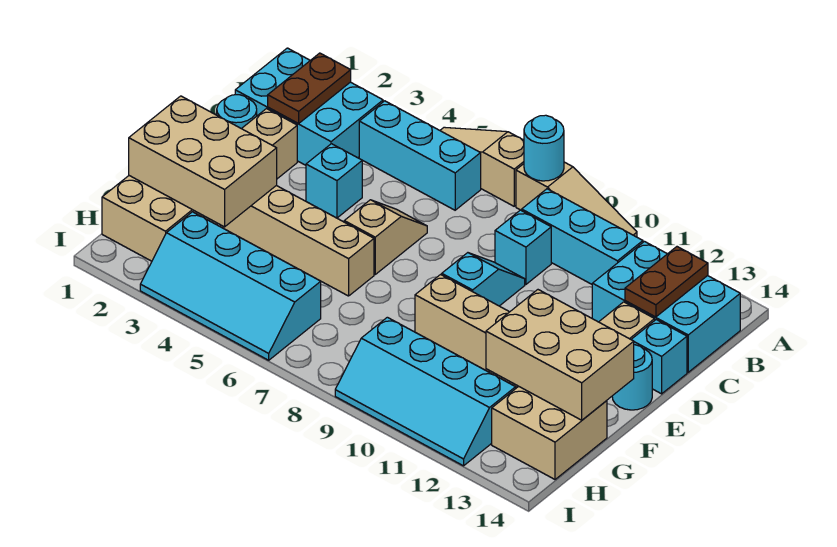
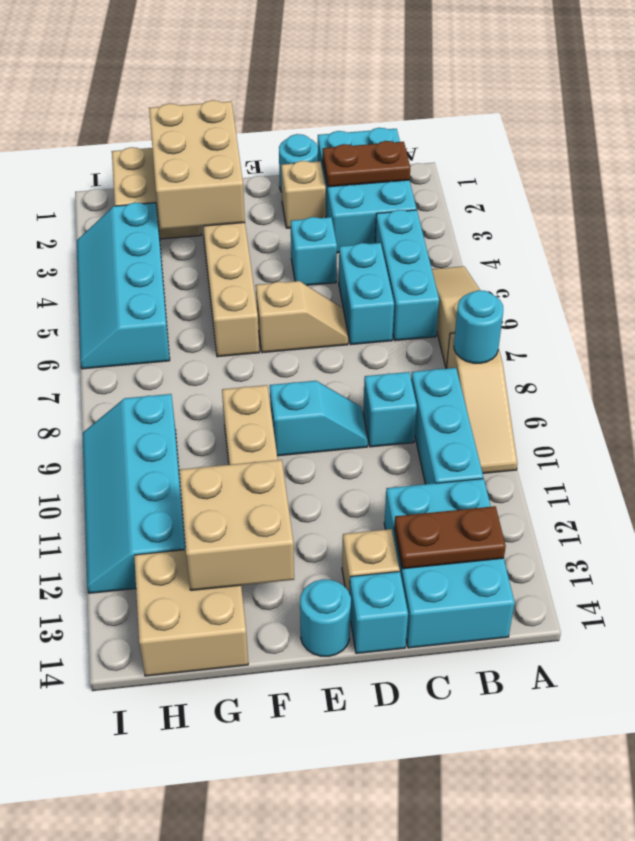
none -> cyan 1x2 brick [339,243,394,345]
tan 2x3 brick [486,290,634,420] -> tan 2x2 brick [179,460,294,590]

